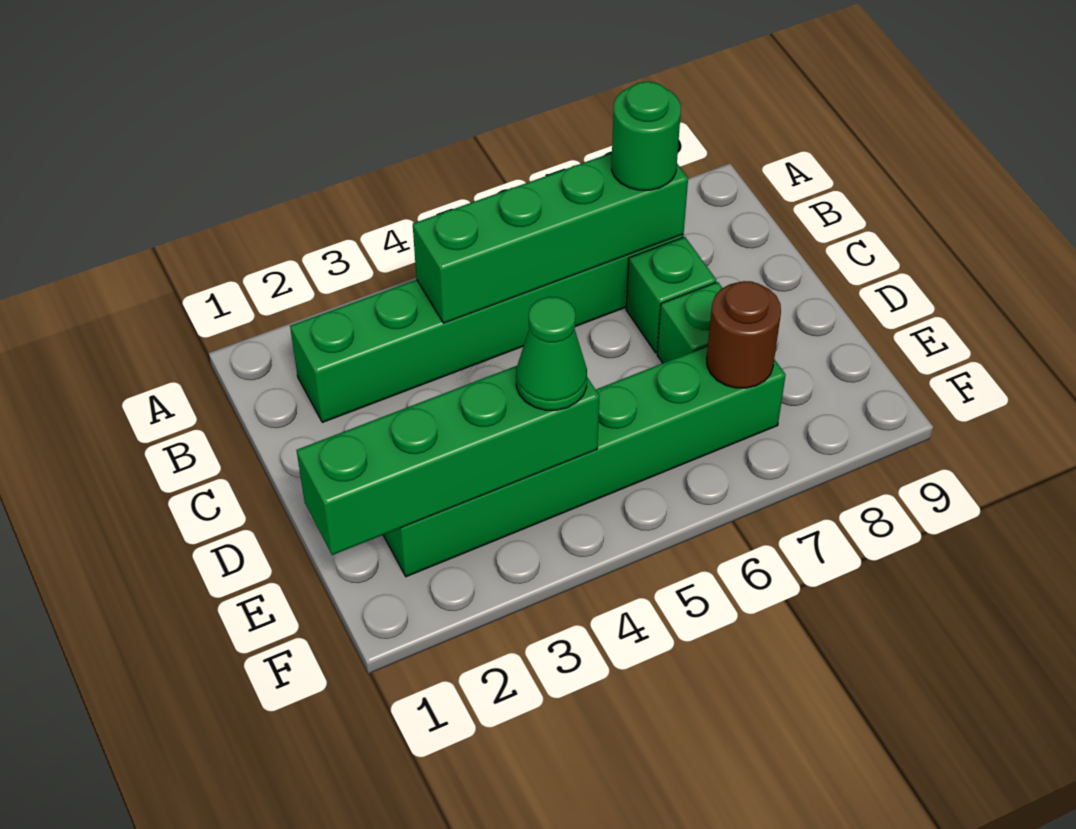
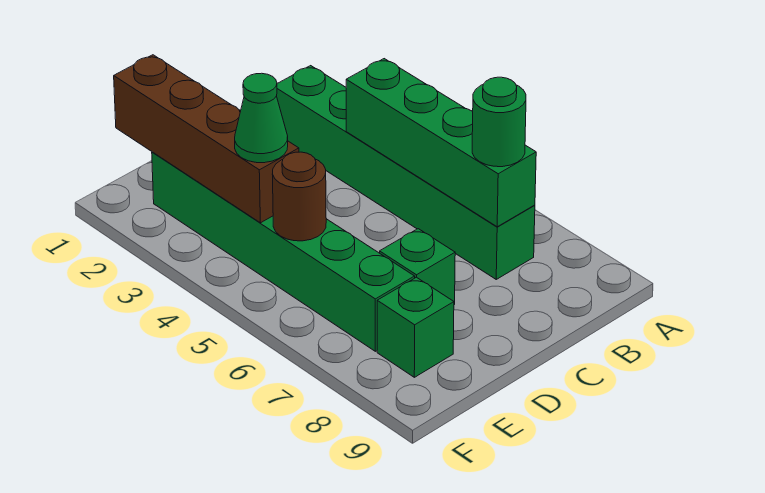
green 1x1 brick [626,237,716,353] -> green 1x1 brick moved to [377,277,454,377]
green 1x4 brick [297,366,599,555] -> brown 1x4 brick [114,55,299,223]
brown 1x1 round brick [707,281,781,388] -> brown 1x1 round brick moved to [273,152,326,241]

